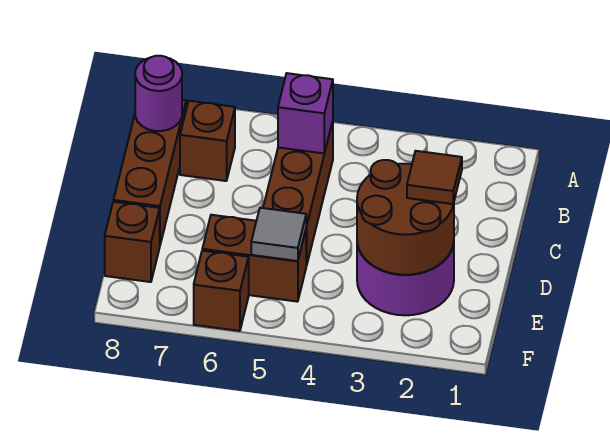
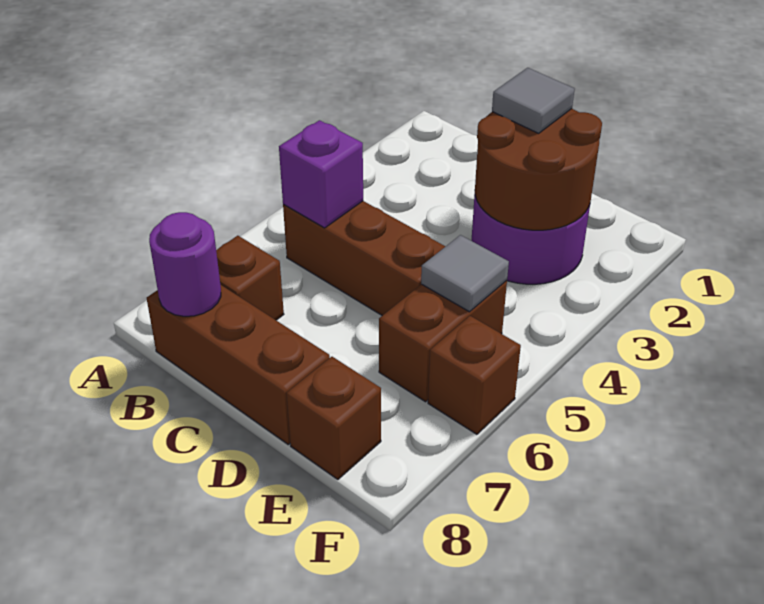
brown 1x1 tile [407,151,462,204] -> grey 1x1 tile [492,68,575,133]

